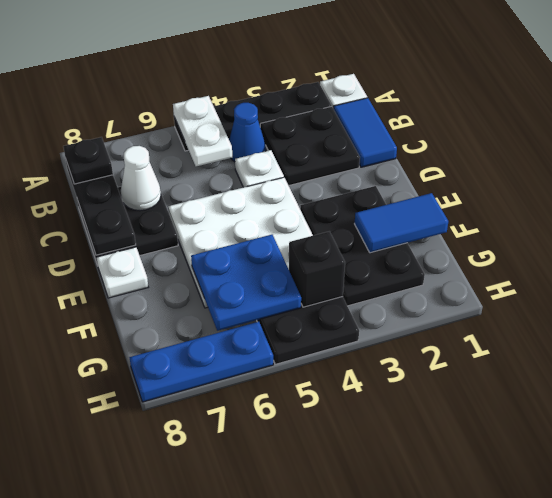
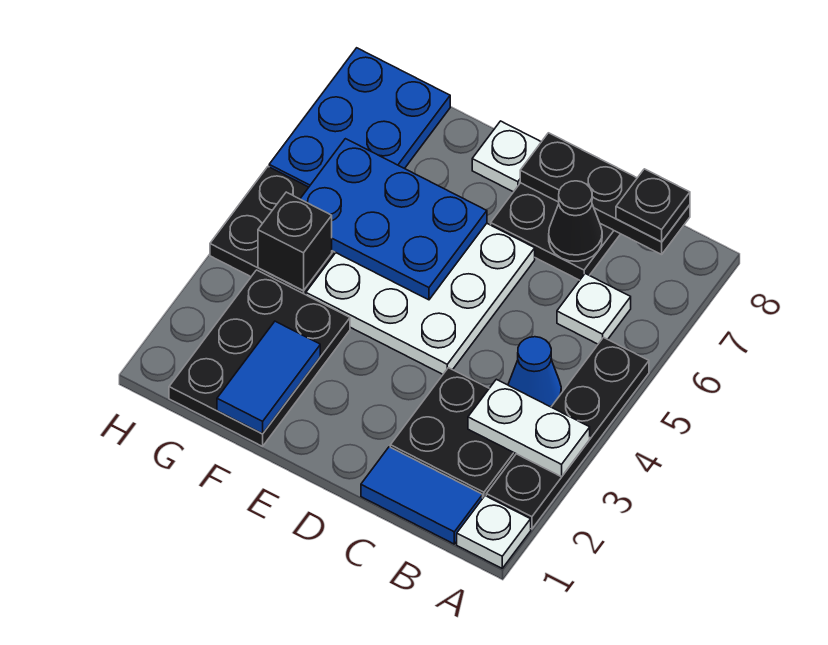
white 1x2 plate [173,96,232,166] -> white 1x2 plate moved to [468,379,590,477]
white 1x1 plate [235,150,284,187] -> white 1x1 plate moved to [557,274,631,344]
white 1x1 cone [121,146,161,211] -> black 1x1 cone [549,181,602,261]
black 2x3 plate [300,186,425,306] -> black 2x3 plate turned to [169,270,350,446]
blue 2x2 plate [191,235,301,331] -> blue 2x3 plate [300,139,487,300]
blue 1x3 plate [129,322,273,402] -> blue 2x3 plate [269,48,450,187]

